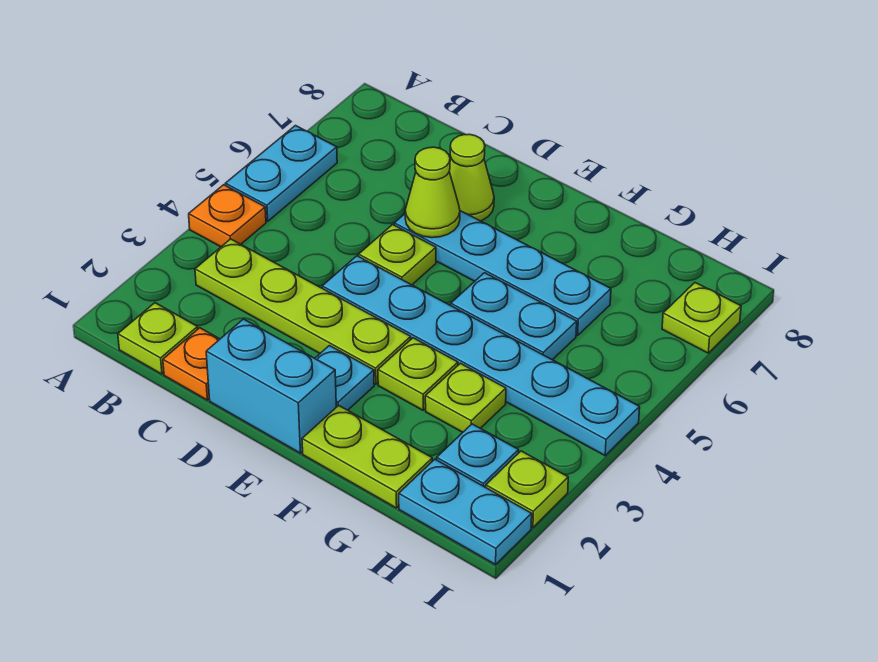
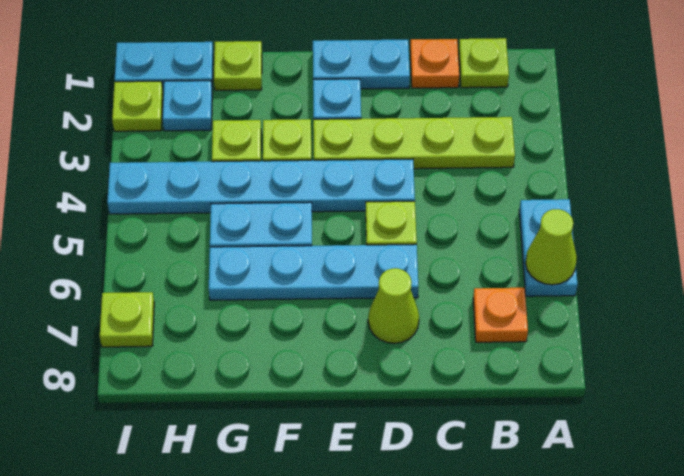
orange 1x1 plate [189,185,266,247] -> orange 1x1 plate moved to [473,288,528,342]
cyan 1x2 brick [206,319,336,453] -> cyan 1x2 plate [313,40,410,89]
lime 1x1 cone [405,147,460,238] -> lime 1x1 cone moved to [526,209,577,285]
lime 1x2 plate [302,405,432,508] -> lime 1x1 plate [214,41,262,90]

